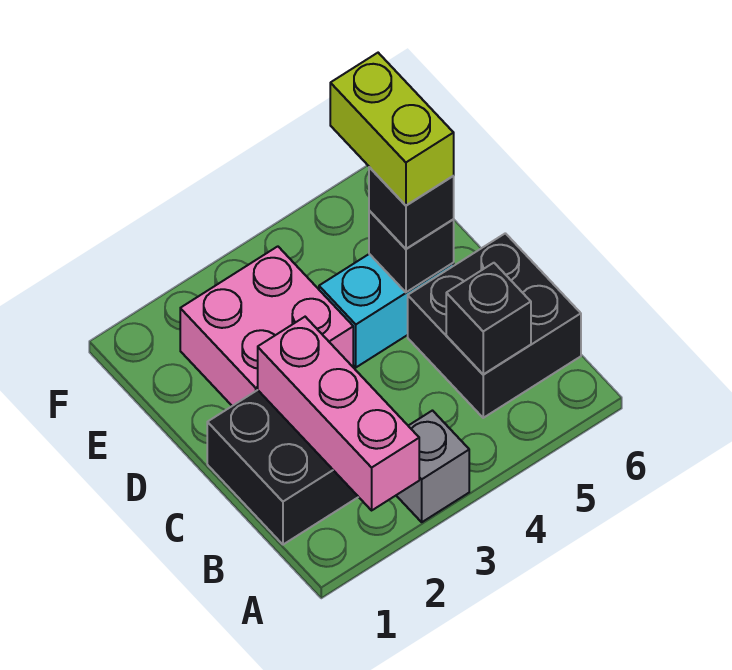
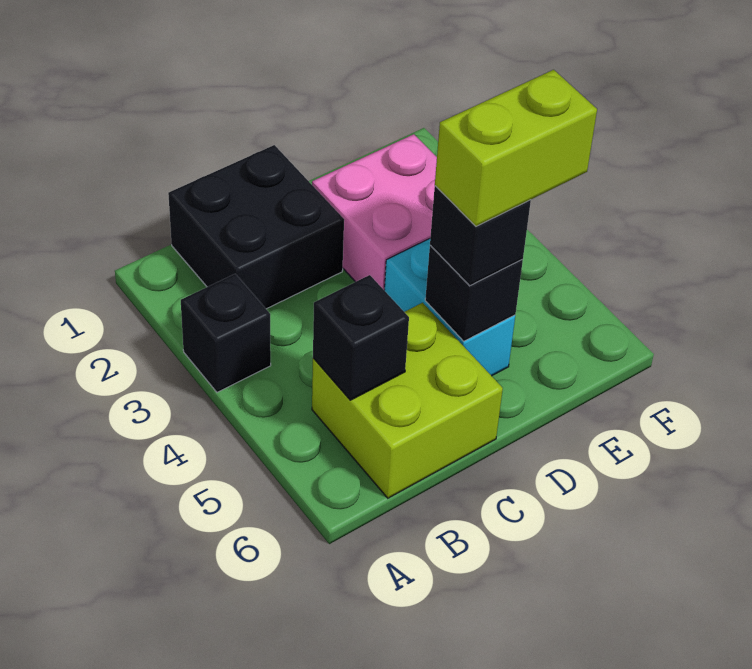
pink 1x3 brick [258,317,419,510] -> none
grey 1x1 brick [396,411,469,522] -> black 1x1 brick [181,274,271,392]
black 2x2 brick [408,233,581,418] -> lime 2x2 brick [312,303,503,498]

